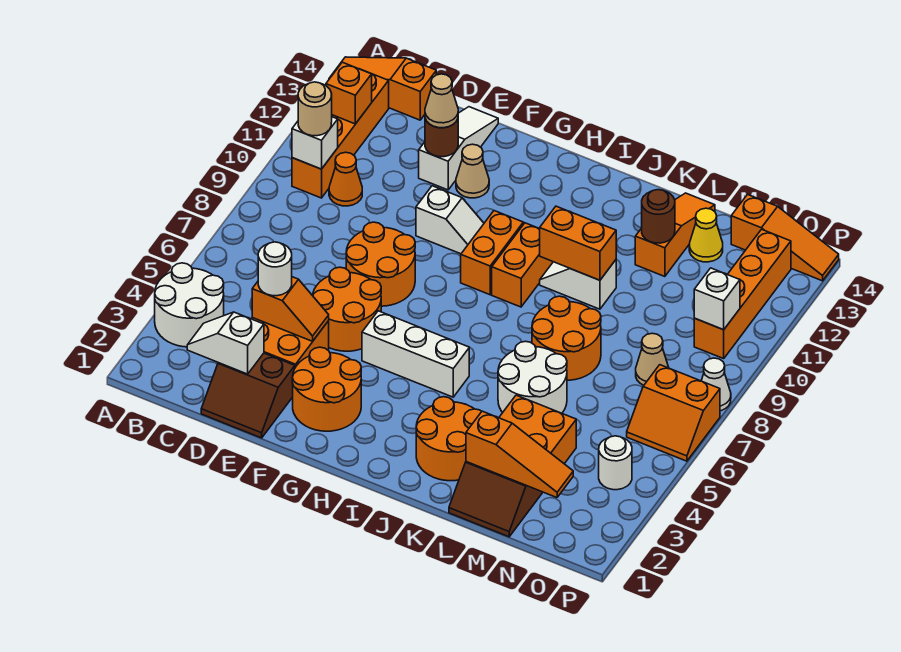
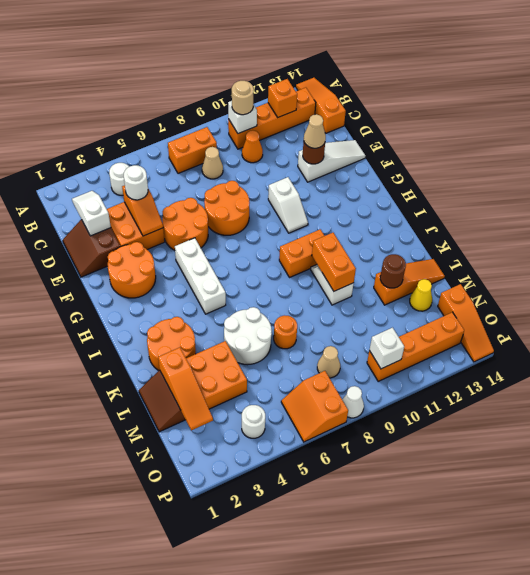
white 2x2 round brick [155,263,224,347] -> white 1x1 round brick [109,163,129,195]
tan 1x1 cone [456,144,489,198] -> tan 1x1 cone moved to [202,147,223,179]
orange 1x2 brick [461,211,523,295] -> orange 1x2 brick moved to [168,127,217,173]
orange 2x2 round brick [532,296,601,380] -> orange 1x1 round brick [274,315,297,349]

